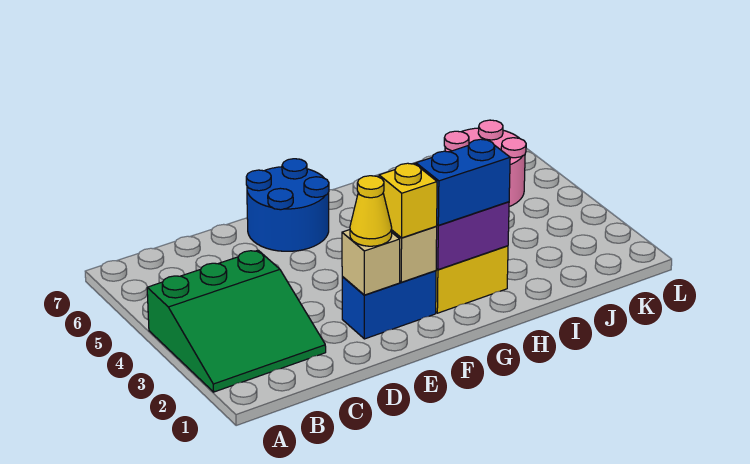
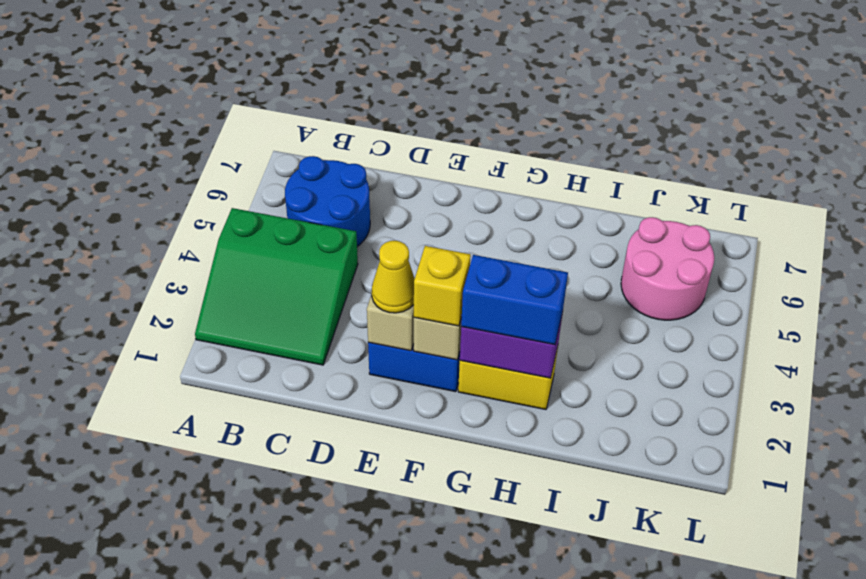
blue 2x2 round brick [246,159,329,251] -> blue 2x2 round brick moved to [285,156,370,247]

